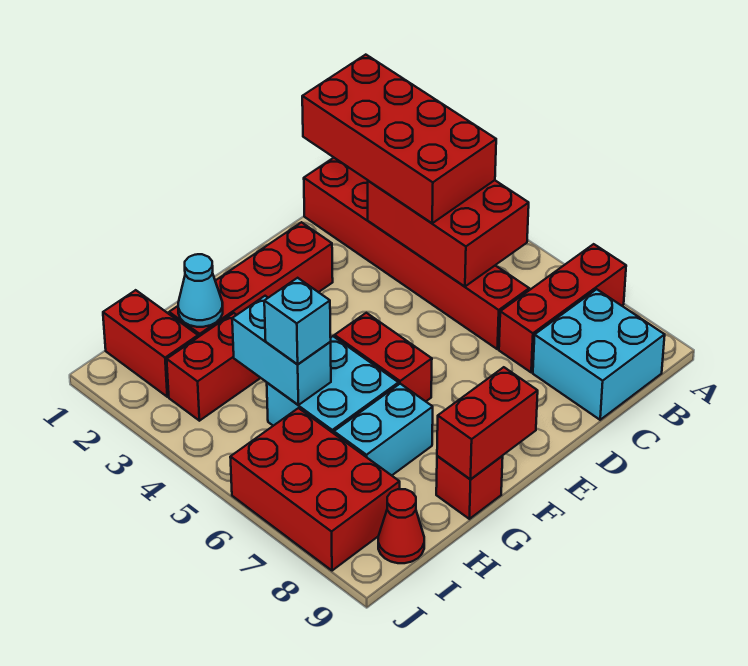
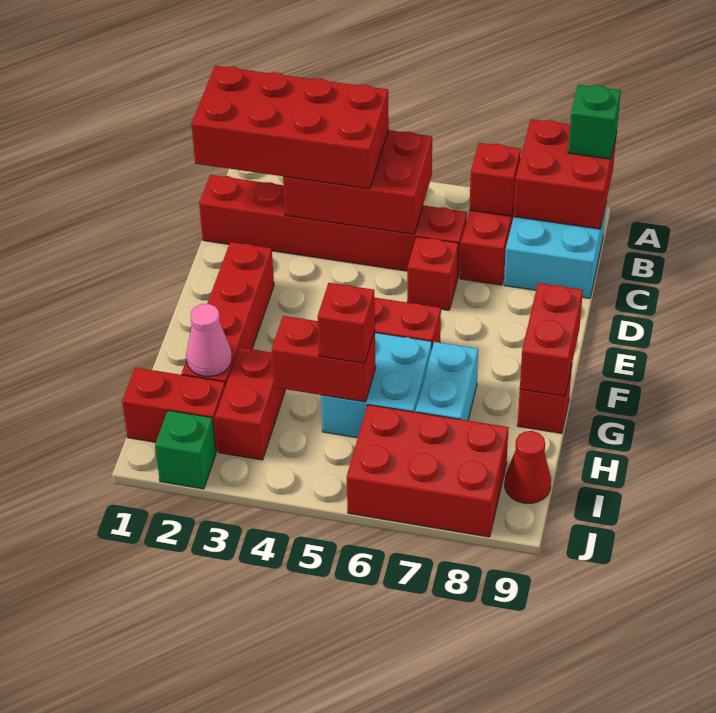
none -> red 2x2 brick [514,119,617,229]
none -> green 1x1 brick [568,85,621,159]
none -> red 1x1 brick [469,143,521,216]
none -> red 1x1 brick [407,237,458,310]
cyan 1x1 cone [178,254,223,327] -> pink 1x1 cone [186,304,232,376]
cyan 1x2 brick [232,296,331,405] -> red 1x2 brick [272,316,376,402]
cyan 1x1 brick [264,278,331,364] -> red 1x1 brick [317,283,375,363]
none -> green 1x1 brick [155,410,216,489]

